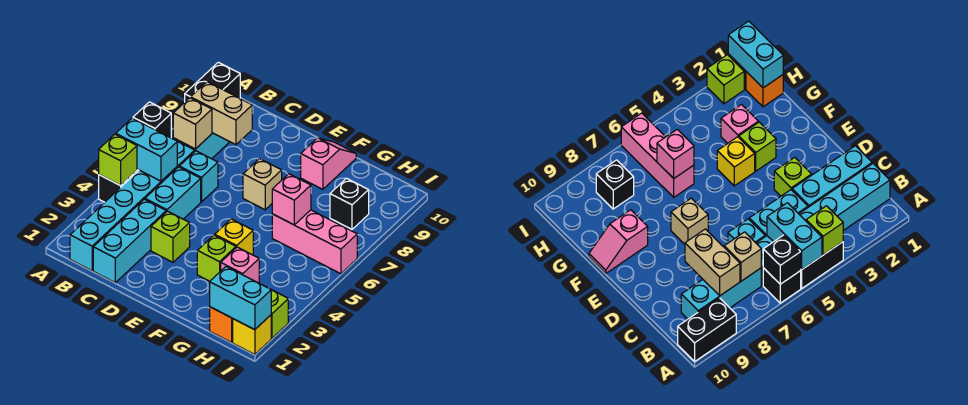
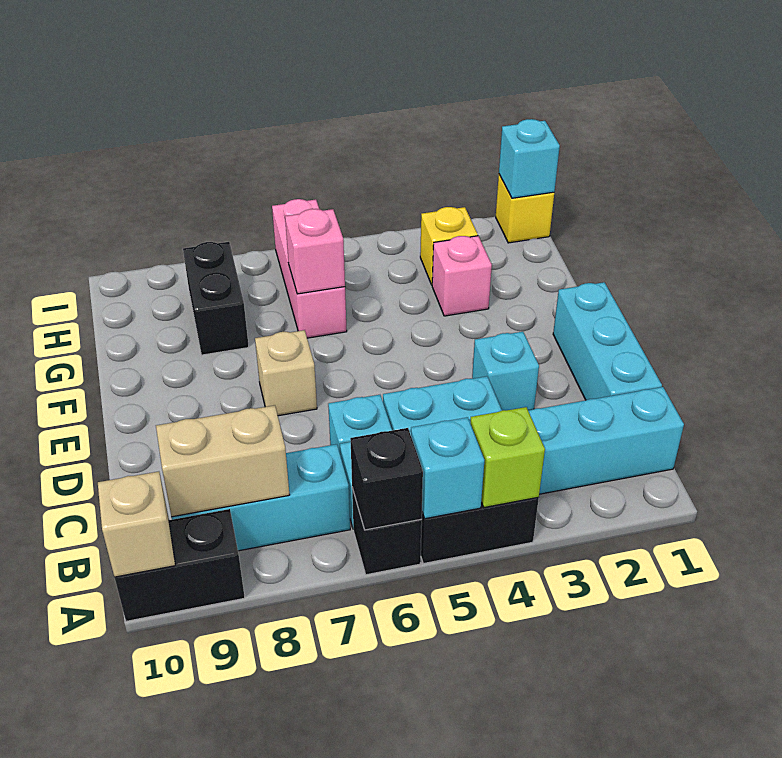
cyan 1x2 brick [116,118,177,181] -> cyan 1x1 brick [411,417,484,519]
tan 1x1 brick [173,98,212,149] -> tan 1x1 brick moved to [98,472,175,577]
tan 1x2 brick [191,82,252,145] -> tan 1x2 brick turned to [156,405,289,517]
cyan 1x3 brick [93,199,166,283] -> cyan 1x3 brick turned to [553,282,662,400]
lime 1x1 brick [151,211,190,262] -> cyan 1x1 brick [472,332,539,411]
lime 1x1 brick [197,235,236,281] -> none
yellow 1x1 brick [215,219,253,255] -> yellow 1x1 brick moved to [420,207,478,285]
pink 1x2 slope [301,138,356,189] -> none
orange 1x1 brick [210,307,233,342] -> none
cyan 1x2 brick [210,267,271,330] -> cyan 1x1 brick [499,119,560,198]
black 1x1 brick [330,178,369,229] -> black 1x2 brick [183,242,249,355]
lime 1x1 brick [271,290,288,338] -> none

